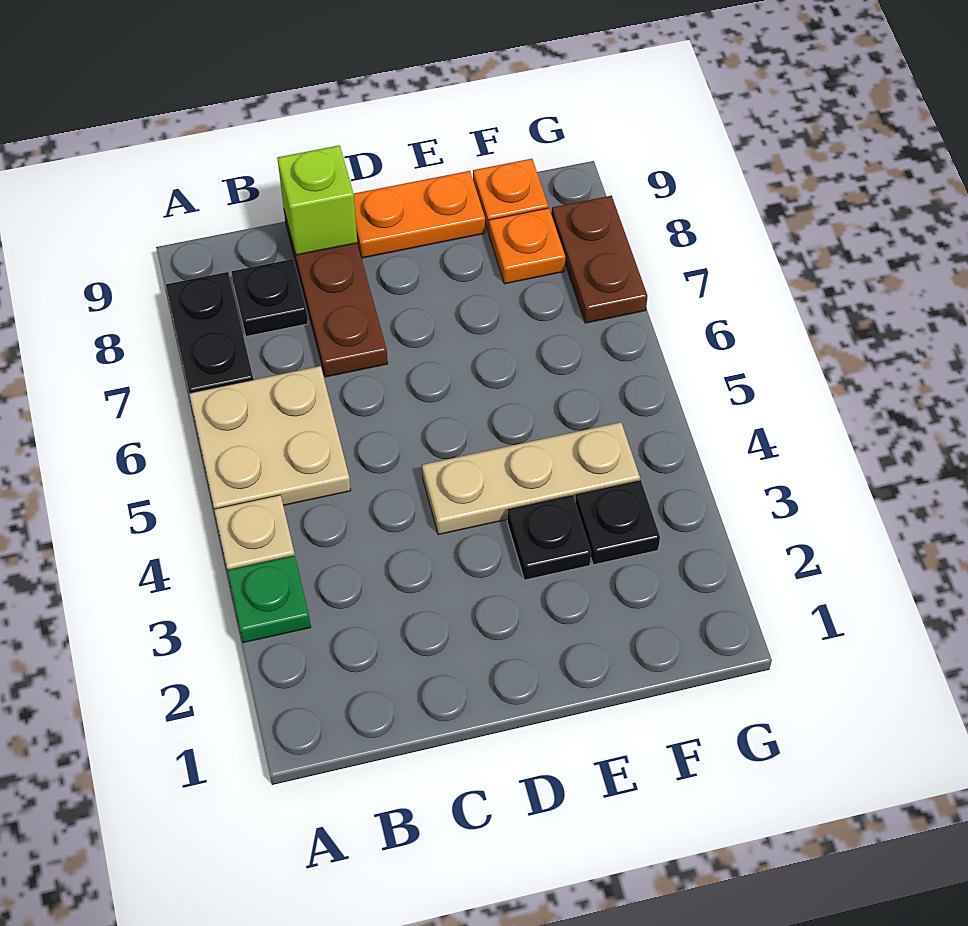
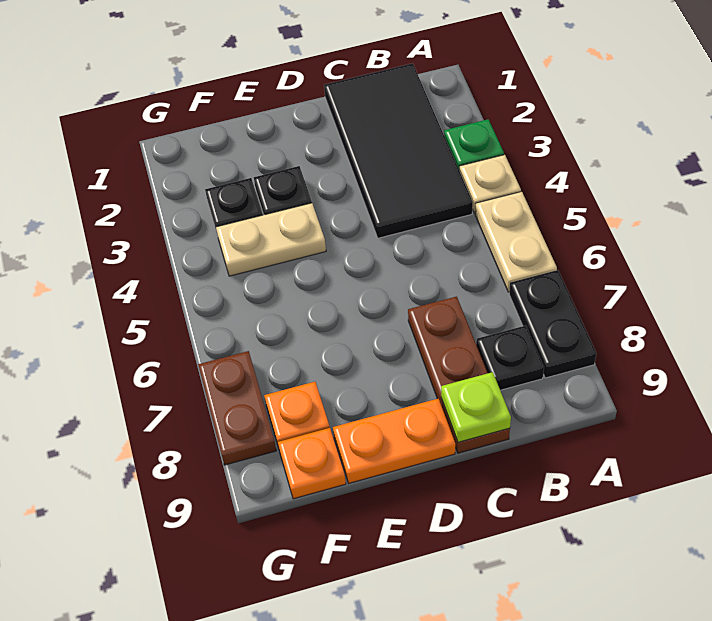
tan 2x2 plate [189,366,351,509] -> tan 1x2 plate [475,192,557,292]
none -> black 2x4 tile [324,63,473,238]
lime 1x1 brick [277,145,357,255] -> lime 1x1 plate [441,372,511,442]
tan 1x3 plate [422,422,640,535] -> tan 1x2 plate [216,203,326,276]

